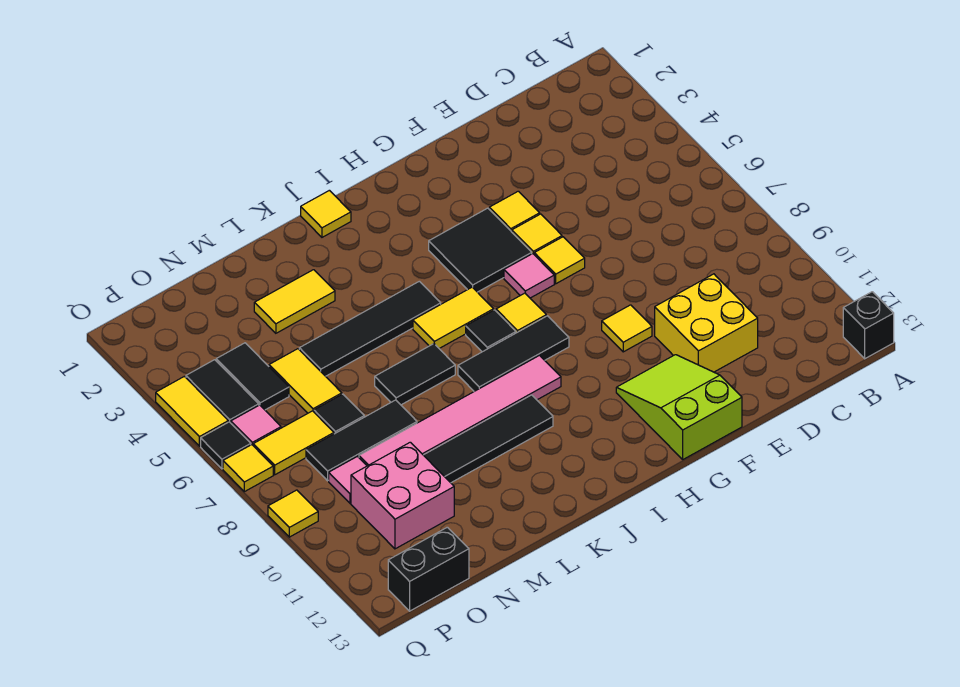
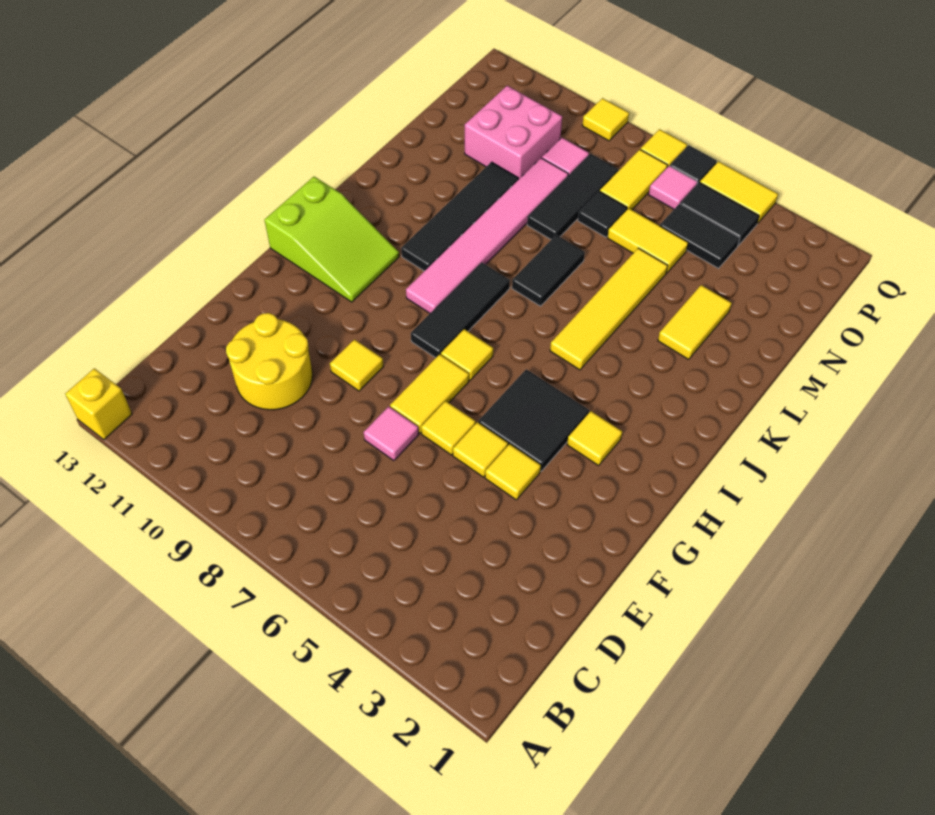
black 1x1 brick [843,292,894,359] -> yellow 1x1 brick [65,368,132,440]
yellow 2x2 brick [655,274,758,372] -> yellow 2x2 round brick [226,313,313,410]
lime 2x3 slope [616,355,742,459] -> lime 2x3 slope moved to [264,177,399,302]
pink 1x1 tile [504,254,554,298] -> pink 1x1 tile moved to [364,406,419,461]
yellow 1x2 tile [413,287,494,348] -> yellow 1x2 tile moved to [390,354,469,433]
black 1x1 tile [466,310,516,352] -> none
yellow 1x1 tile [301,190,351,237] -> yellow 1x1 tile moved to [567,411,622,466]
black 1x4 tile [299,281,441,376] -> yellow 1x4 tile [550,248,668,370]
black 1x2 brick [388,527,469,611] -> none

